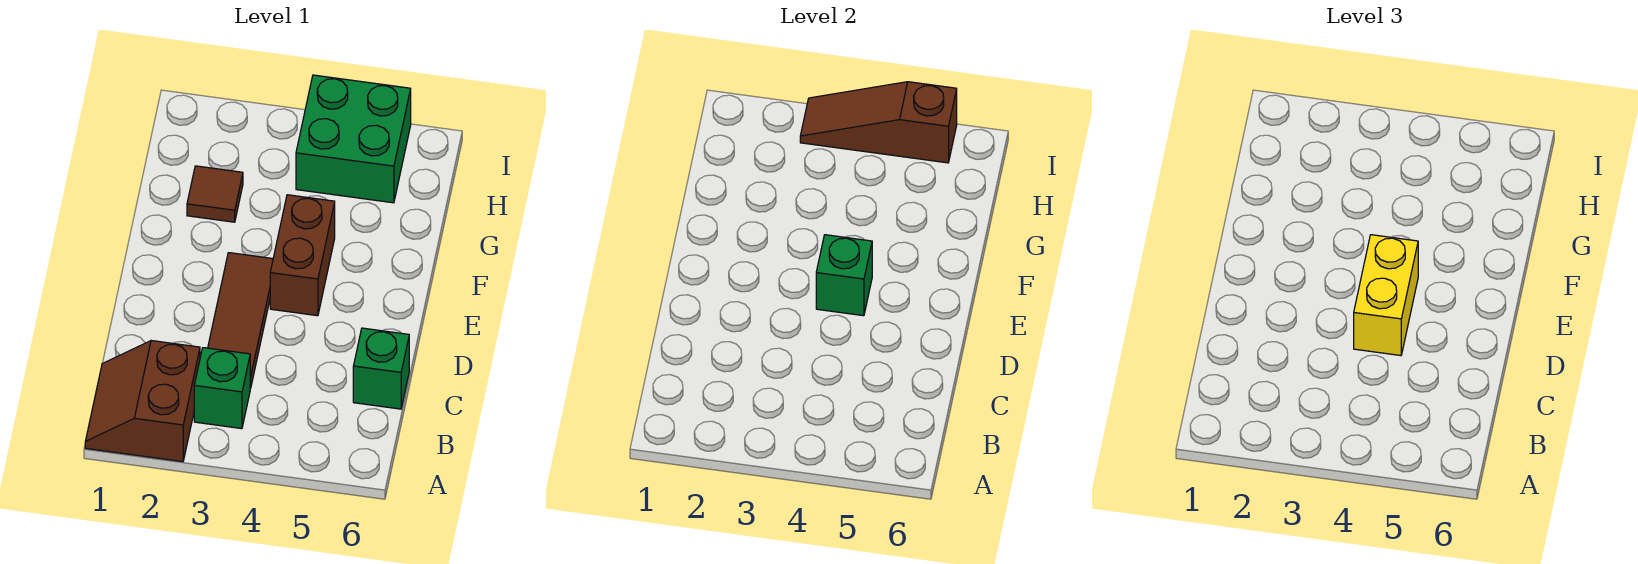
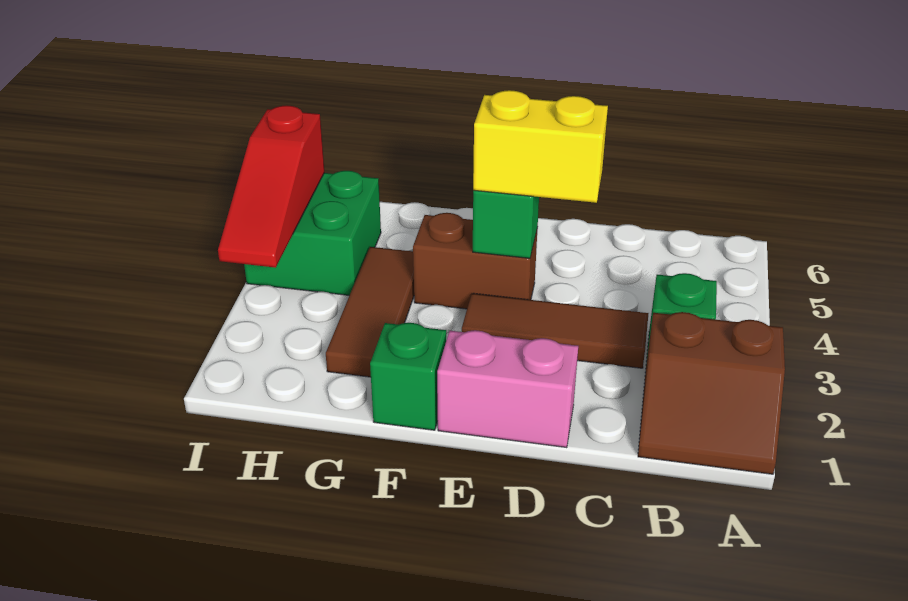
green 1x1 brick [353,328,409,409] -> green 1x1 brick moved to [370,323,446,430]
none -> pink 1x2 brick [437,330,578,448]
brown 1x1 tile [187,166,243,222] -> brown 1x3 tile [326,247,414,377]
brown 1x3 slope [800,82,957,163] -> red 1x3 slope [218,105,324,268]

